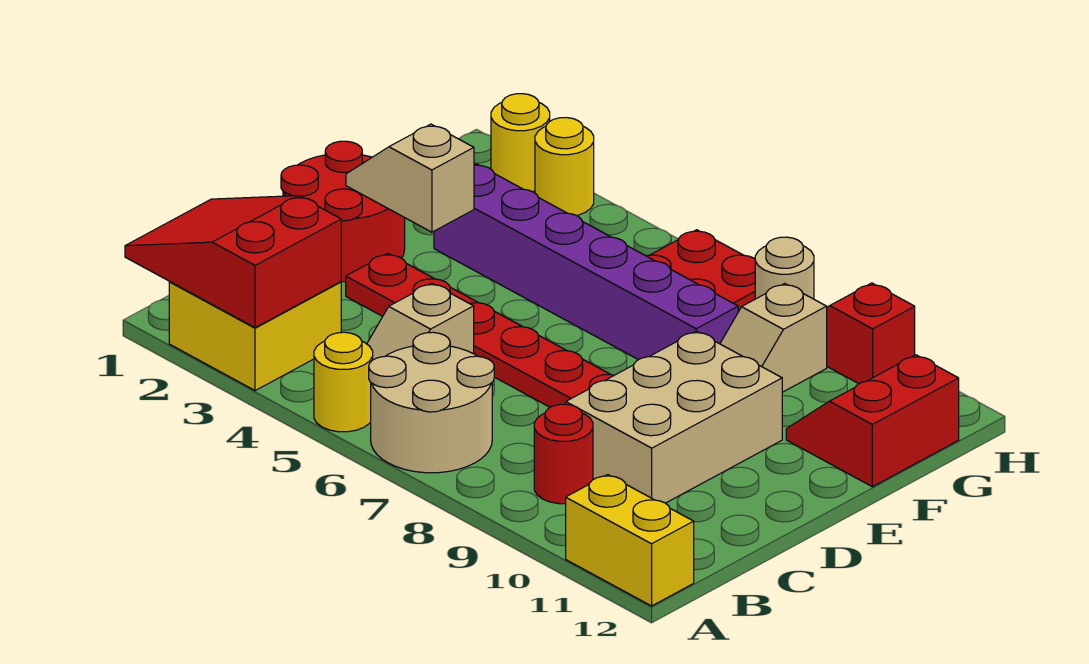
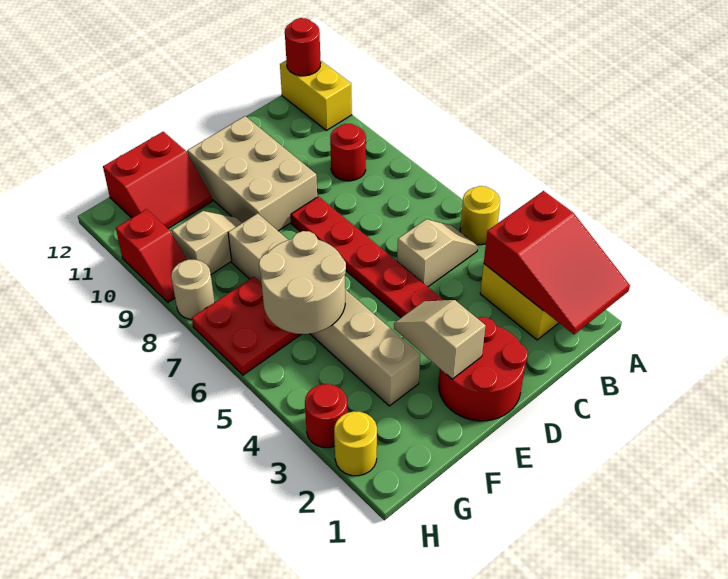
tan 2x2 round brick [369,332,494,473] -> tan 2x2 round brick moved to [259,231,346,334]
none -> red 1x1 round brick [285,18,321,76]
tan 2x3 brick [566,331,782,503] -> tan 2x3 brick turned to [187,116,317,231]
tan 1x2 slope [346,124,474,232] -> tan 1x2 slope turned to [394,300,486,379]
purple 1x6 brick [434,164,738,360] -> tan 1x6 brick [228,213,420,406]
yellow 1x1 round brick [535,118,594,216] -> red 1x1 round brick [305,384,347,448]

